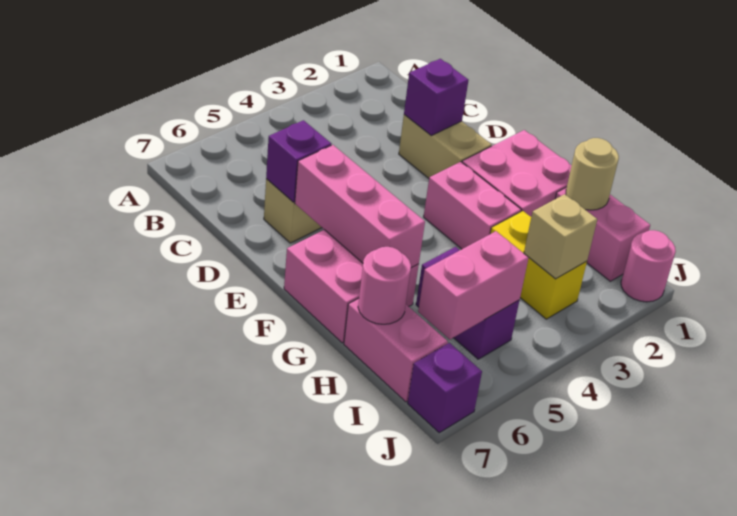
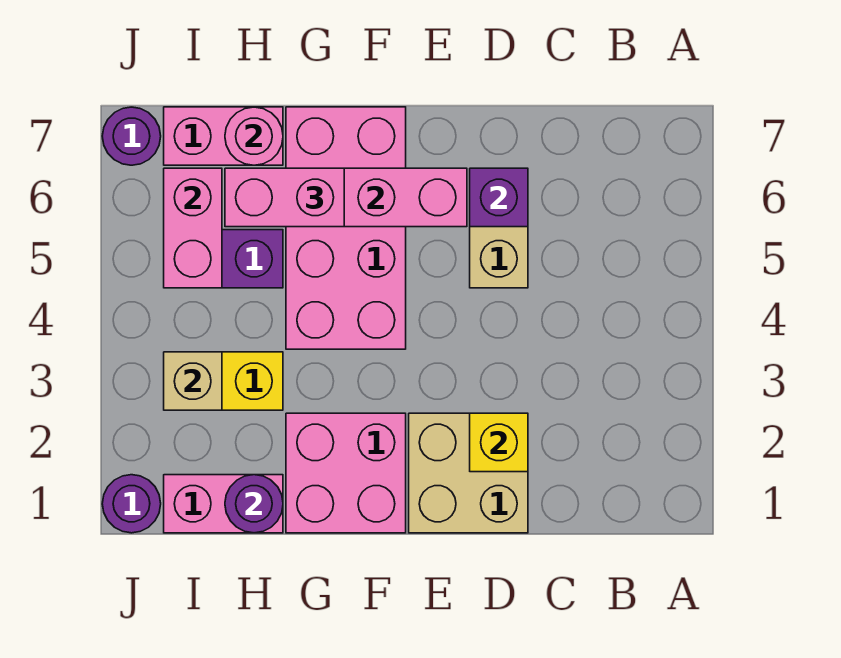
tan 1x2 brick [399,115,491,178] -> tan 2x2 brick [409,413,528,533]
purple 1x1 brick [404,59,469,136] -> yellow 1x1 brick [470,413,528,472]
pink 1x2 brick [424,162,521,249] -> pink 1x2 brick moved to [225,168,344,227]
pink 2x2 brick [284,230,419,343] -> pink 2x4 brick [286,107,406,349]
tan 1x1 round brick [566,138,619,210] -> purple 1x1 round brick [225,475,283,533]
pink 1x1 round brick [621,230,676,302] -> purple 1x1 round brick [102,475,161,533]
purple 1x1 brick [407,343,482,433] -> purple 1x1 round brick [102,107,161,165]

